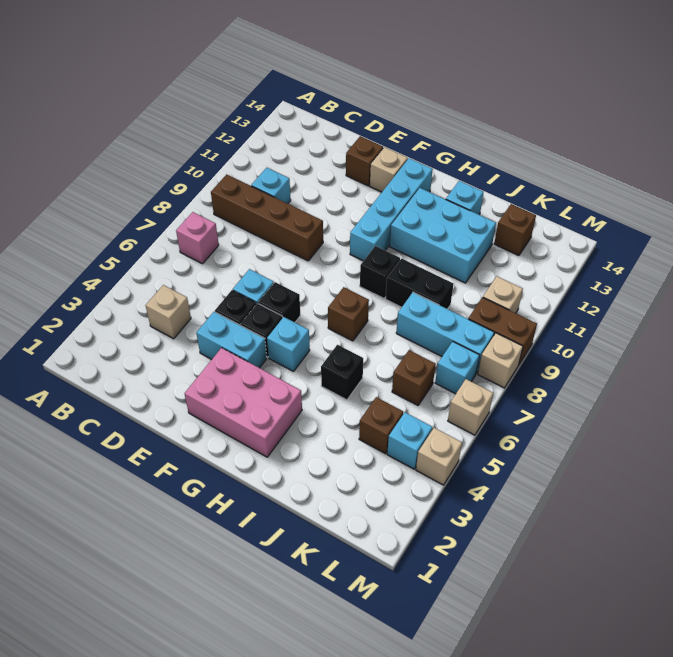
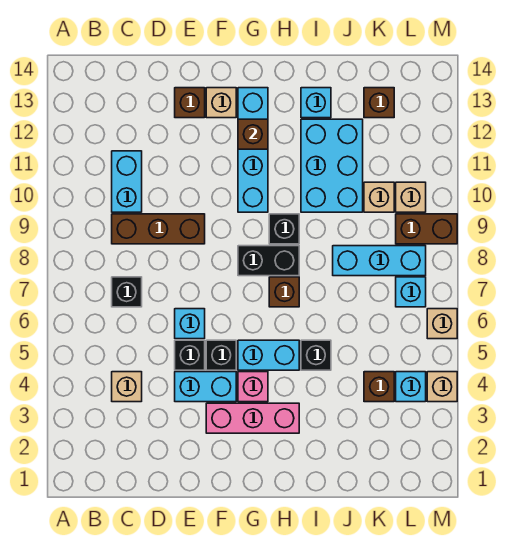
pink 1x1 brick [176,212,219,264] -> pink 1x1 brick moved to [238,372,268,402]
brown 1x4 brick [211,174,323,261] -> brown 1x3 brick [112,214,205,244]
cyan 1x1 brick [251,168,291,204] -> cyan 1x2 brick [112,151,142,212]
pink 2x3 brick [185,348,302,457] -> pink 1x3 brick [206,403,299,433]
black 1x1 brick [258,282,300,322] -> black 1x1 brick moved to [112,277,142,307]
cyan 1x1 brick [267,317,310,371] -> cyan 1x2 brick [238,340,299,370]
cyan 2x3 brick [390,188,496,283] -> cyan 2x3 brick turned to [301,119,363,212]
black 1x2 brick [385,259,453,309] -> black 1x2 brick moved to [238,246,299,276]
brown 1x1 brick [392,350,436,405] -> brown 1x1 brick moved to [238,119,268,149]
tan 1x1 brick [478,333,523,388] -> tan 1x1 brick moved to [364,182,394,212]

